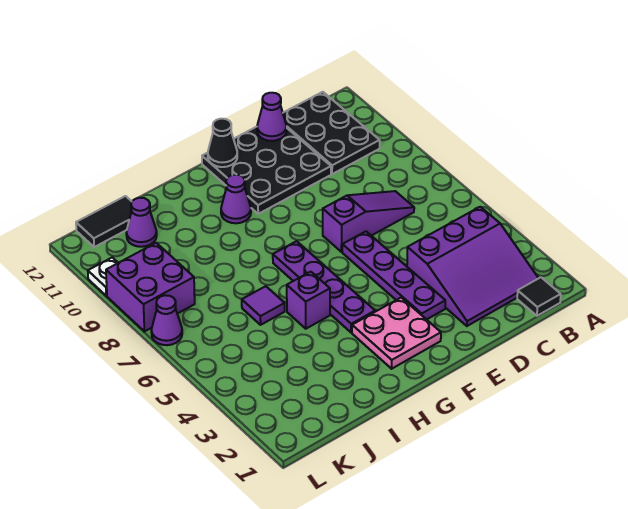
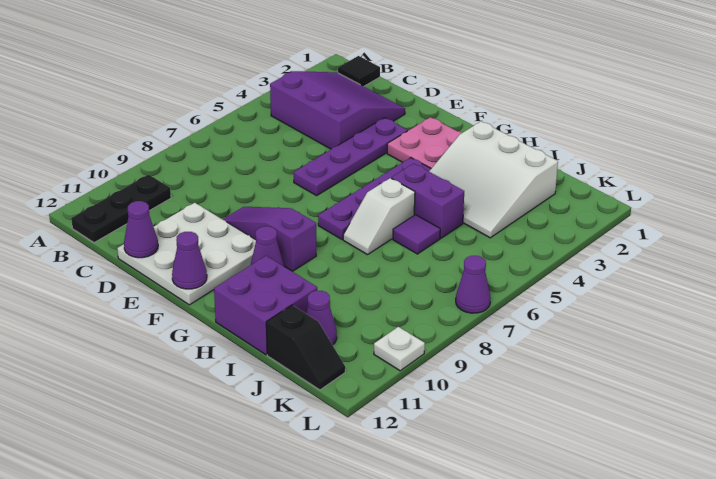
black 2x3 plate [283,92,380,174] -> black 1x3 plate [71,175,171,243]
purple 1x3 slope [323,191,414,252] -> purple 1x3 slope moved to [223,207,316,271]
black 3x3 plate [202,127,331,214] -> white 3x3 plate [117,203,256,305]
black 1x1 cone [208,119,237,167] -> purple 1x1 cone [172,232,207,289]
none -> white 3x3 slope [429,121,558,238]
purple 1x1 brick [287,272,330,329] -> purple 1x2 brick [391,163,464,238]
none -> white 1x2 slope [343,178,415,255]
black 1x2 tile [76,196,132,247] -> black 1x2 slope [266,305,345,390]
purple 2x2 brick [106,243,195,331] -> purple 2x2 brick moved to [214,256,317,355]

